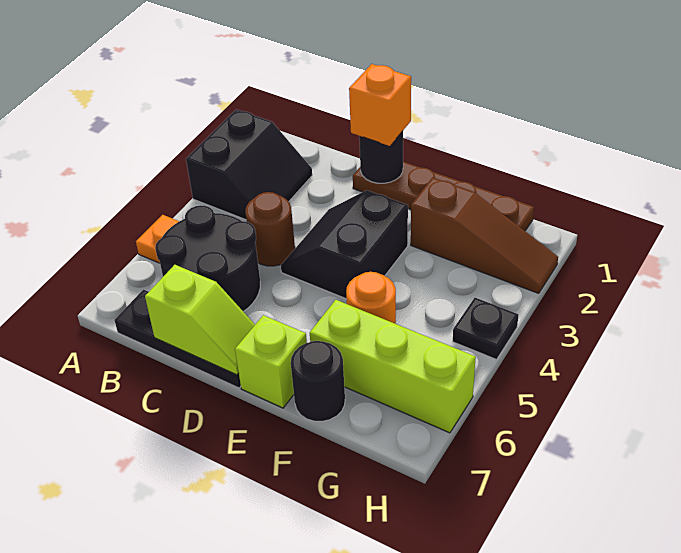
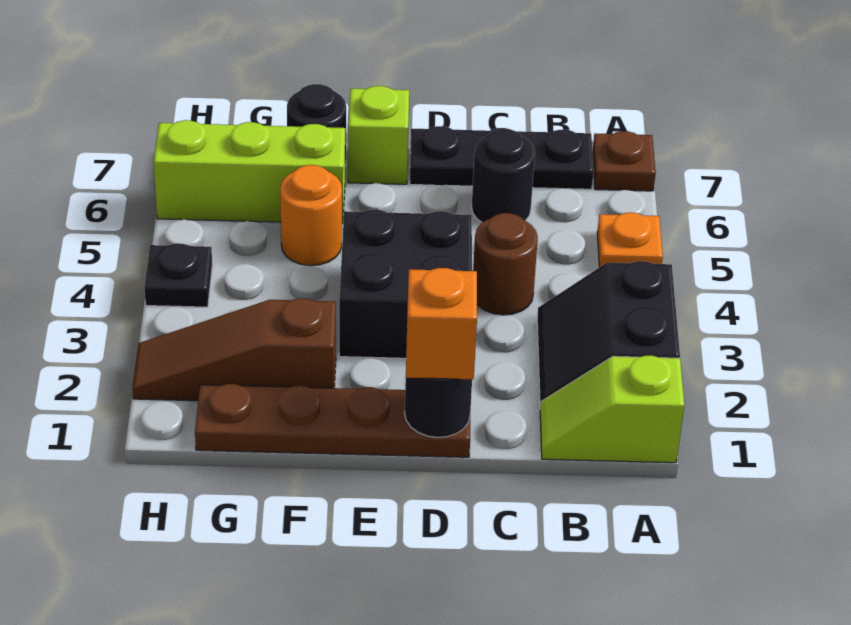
none -> brown 1x1 plate [592,131,656,191]
black 2x2 round brick [155,205,260,311] -> black 1x1 round brick [472,129,535,223]
lime 1x2 slope [145,265,255,375] -> lime 1x2 slope moved to [540,356,684,463]
black 2x2 slope [281,190,408,299] -> black 2x2 brick [339,210,472,358]

